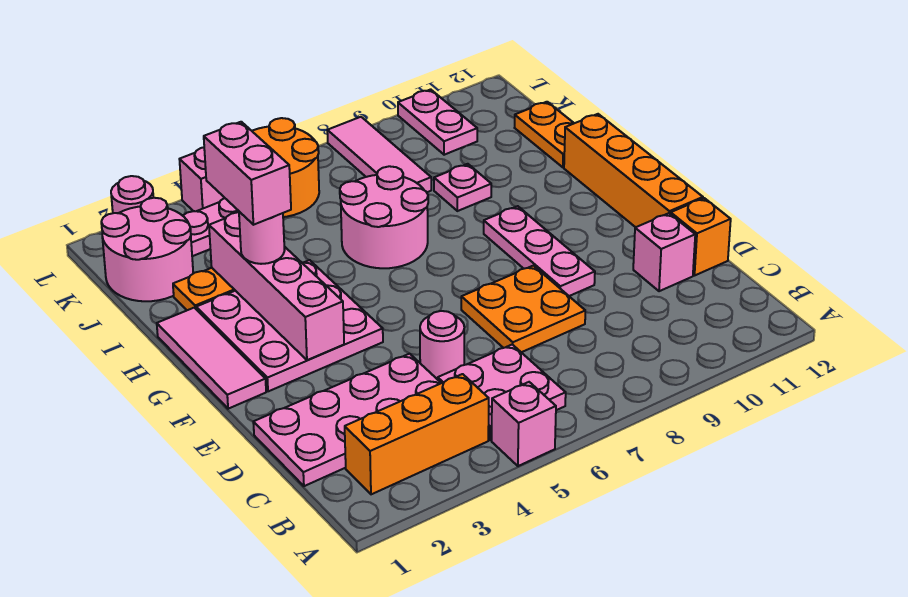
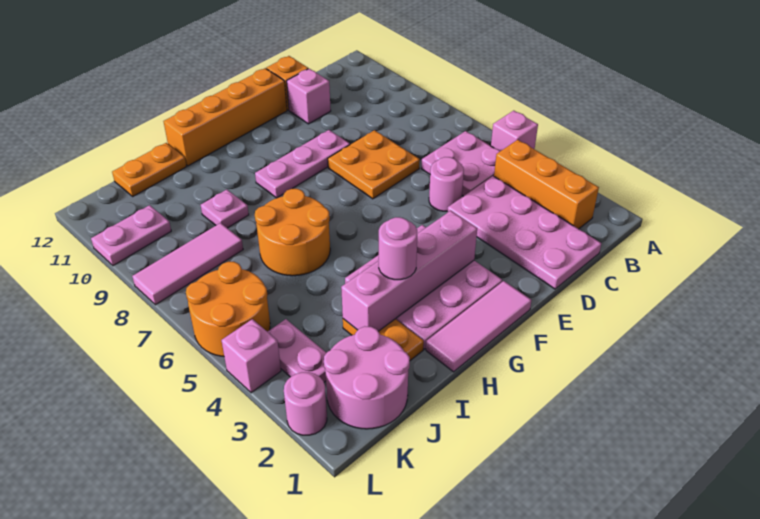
pink 1x2 brick [204,122,291,225] -> none
pink 2x2 round brick [340,166,428,268] -> orange 2x2 round brick [255,189,330,276]

